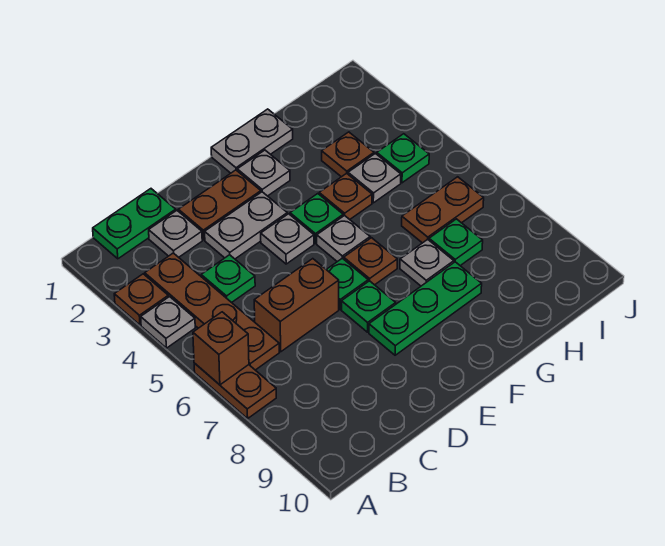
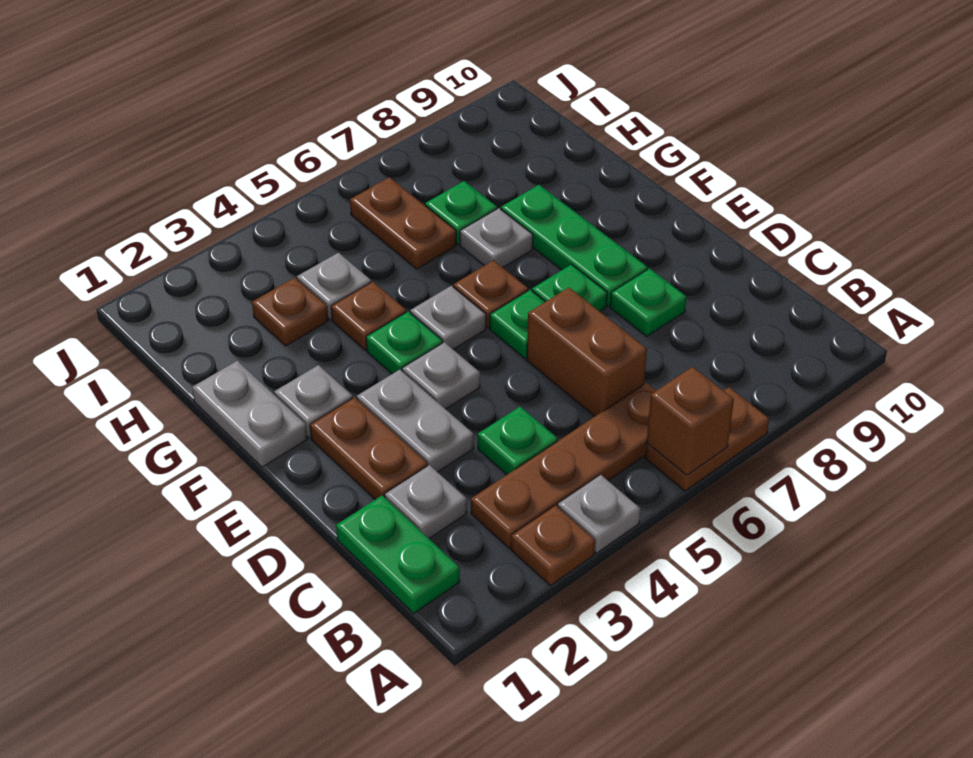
green 1x1 plate [377,134,429,183] -> green 1x1 plate moved to [610,269,686,336]

